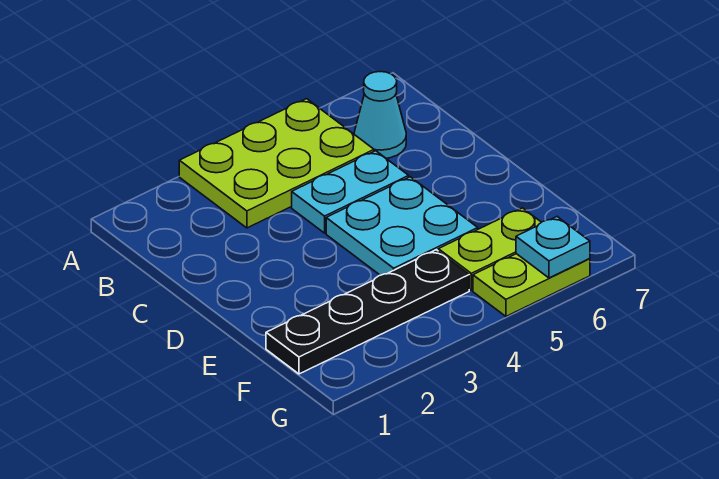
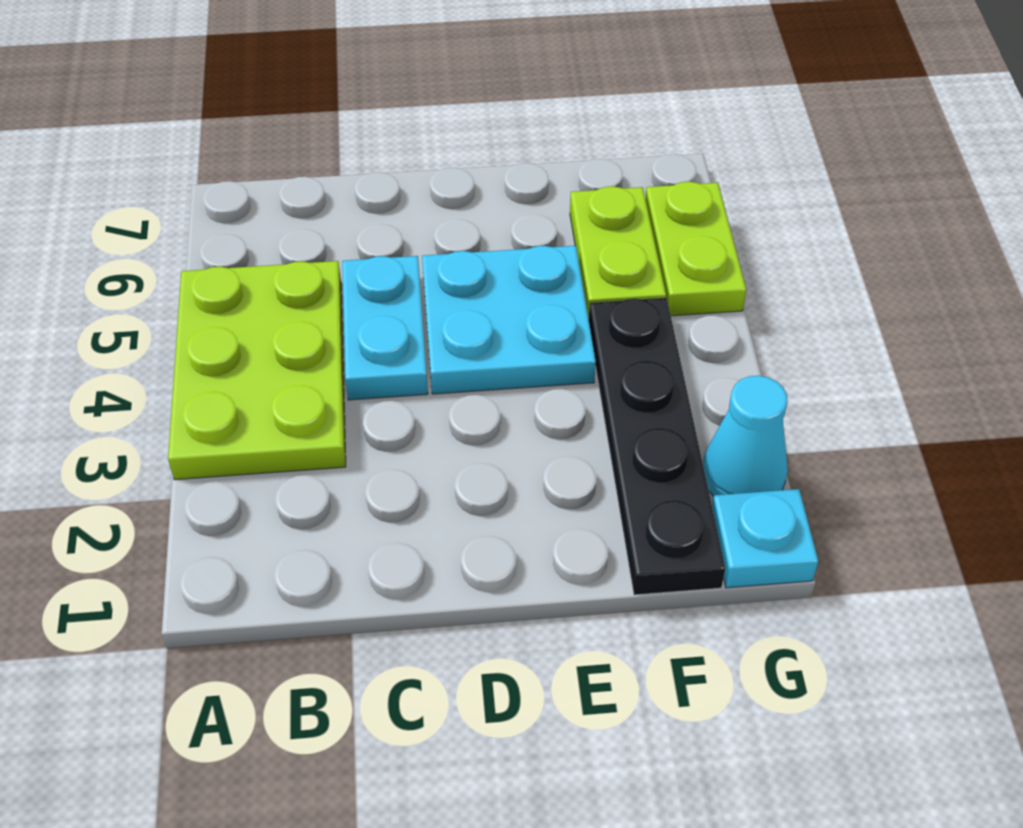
cyan 1x1 cone [354,72,406,158] -> cyan 1x1 cone moved to [703,376,788,496]
cyan 1x1 plate [516,217,590,278] -> cyan 1x1 plate moved to [712,489,818,588]

